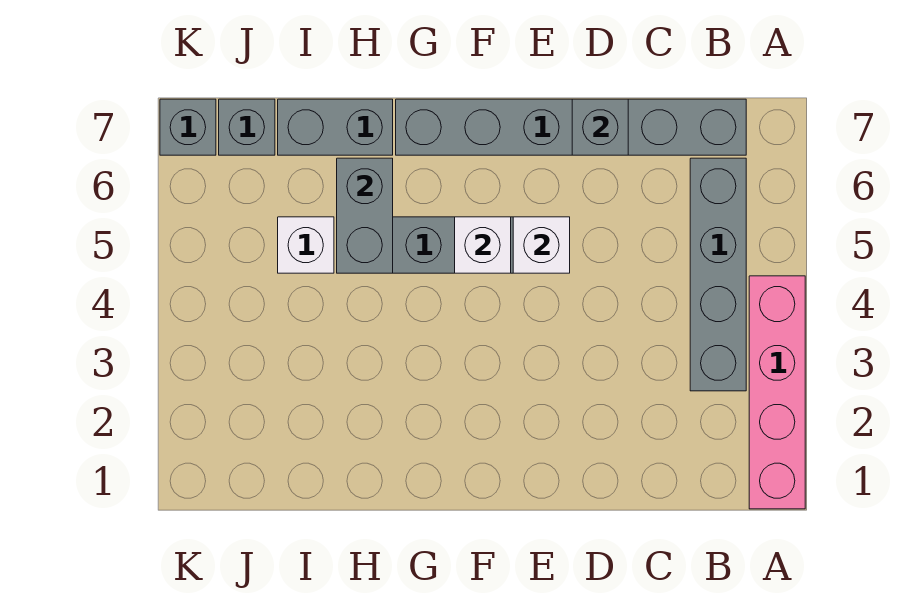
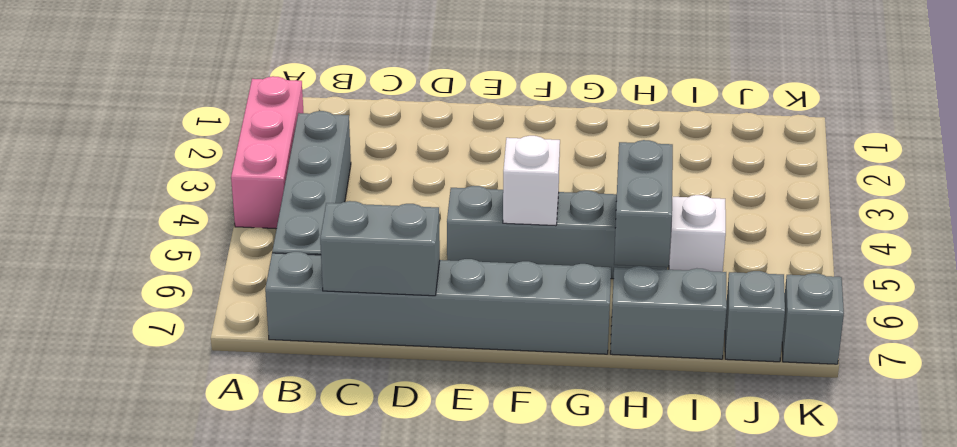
pink 1x4 brick [749,276,805,509] -> pink 1x3 brick [231,76,304,229]
grey 1x1 brick [572,99,628,155] -> grey 1x2 brick [320,201,440,296]
white 1x1 brick [513,217,570,273] -> none

